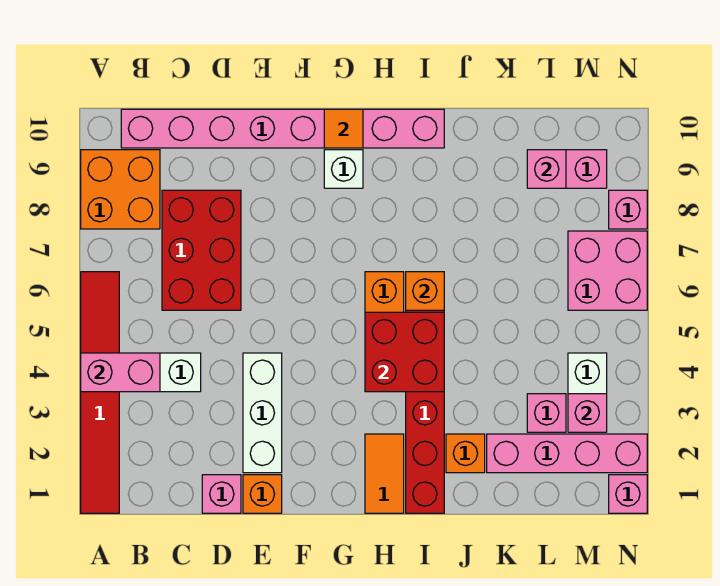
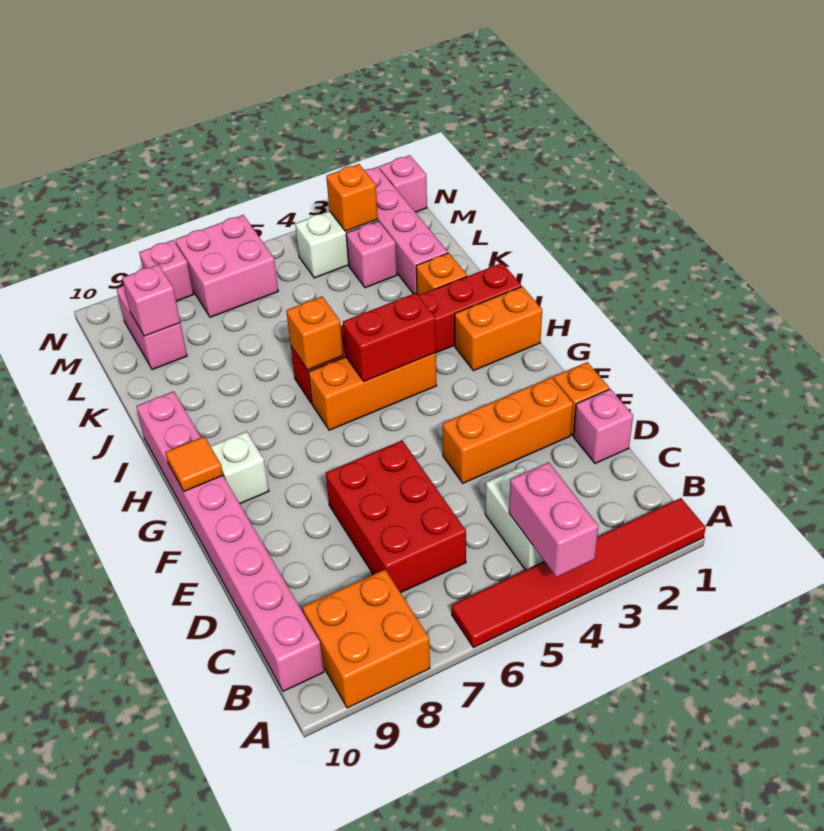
red 2x3 brick [162,190,241,310] -> red 2x3 brick turned to [326,441,466,593]
white 1x3 brick [243,353,282,473] -> orange 1x3 brick [443,377,573,483]
orange 1x2 tile [365,434,404,513] -> orange 1x2 brick [455,286,542,371]
red 2x2 brick [365,312,444,392] -> red 1x2 brick [343,293,436,382]
pink 1x1 brick [568,394,607,432] -> orange 1x1 brick [326,164,378,231]

